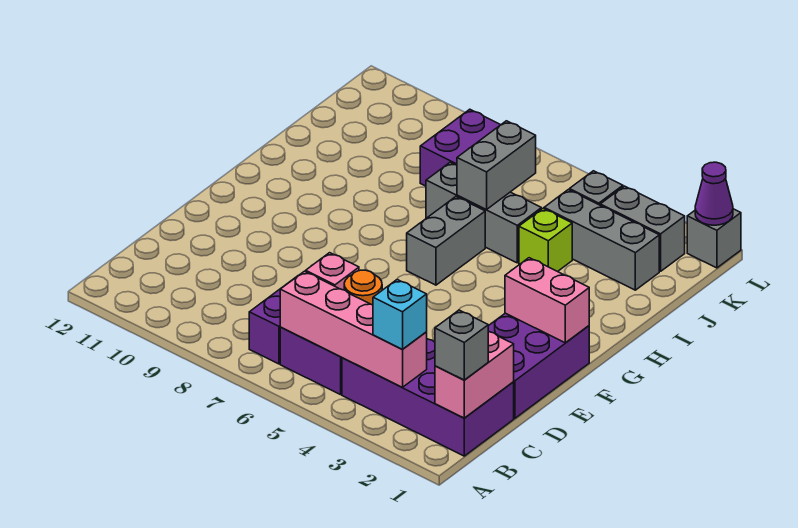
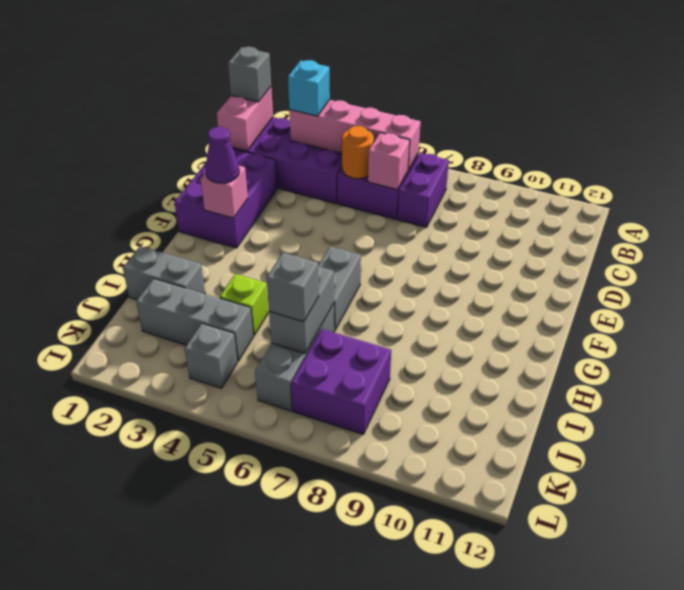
pink 1x2 brick [505,258,589,343] -> pink 1x1 brick [201,166,248,218]
grey 1x3 brick [426,162,541,263] -> grey 1x3 brick turned to [255,303,334,411]
grey 1x2 brick [600,186,685,271] -> grey 1x2 brick moved to [123,246,205,300]
grey 1x1 brick [687,209,741,268] -> grey 1x1 brick moved to [267,253,319,322]
purple 1x1 cone [695,162,733,225] -> purple 1x1 cone moved to [206,127,239,183]

